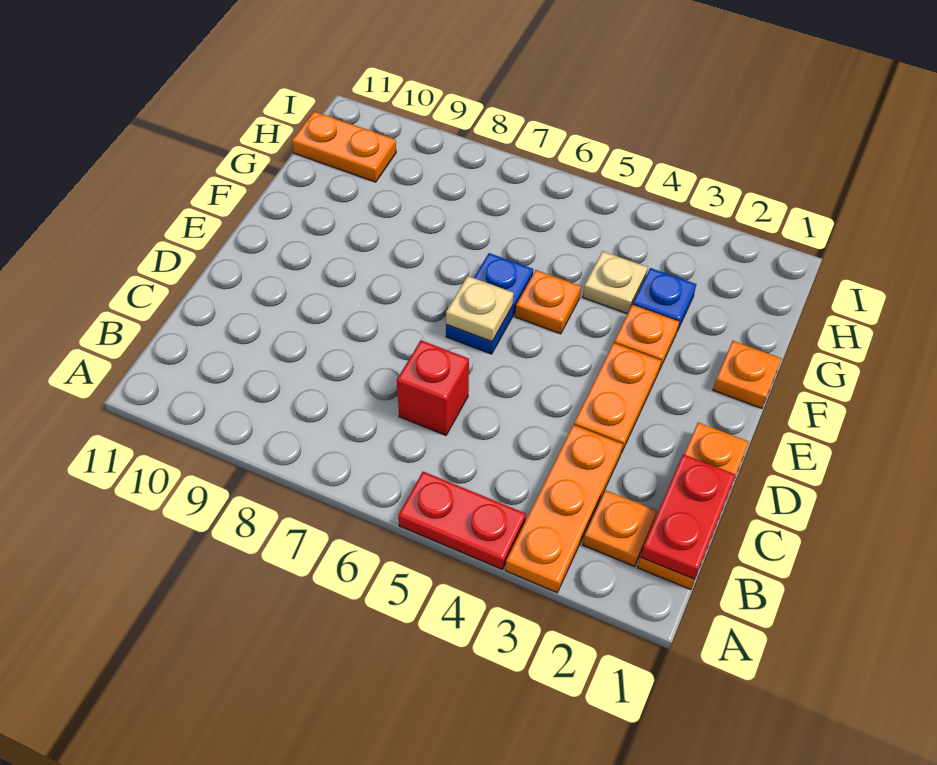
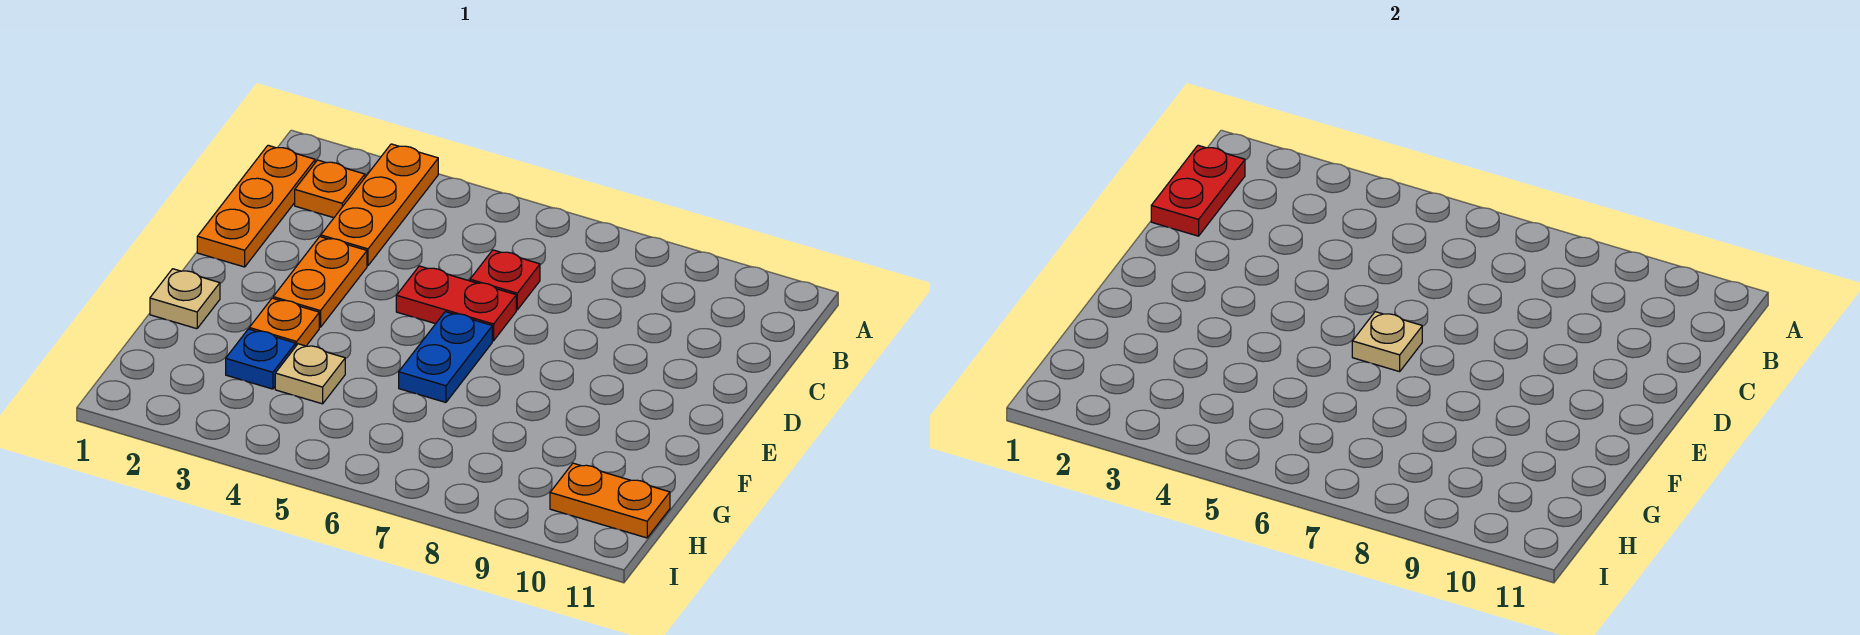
red 1x2 plate [398,472,526,570] -> red 1x2 plate moved to [396,266,516,341]
red 1x1 brick [397,340,469,435] -> red 1x1 plate [470,250,540,310]
orange 1x1 plate [713,341,781,408] -> tan 1x1 plate [150,269,220,329]
orange 1x1 plate [515,270,581,334] -> none

